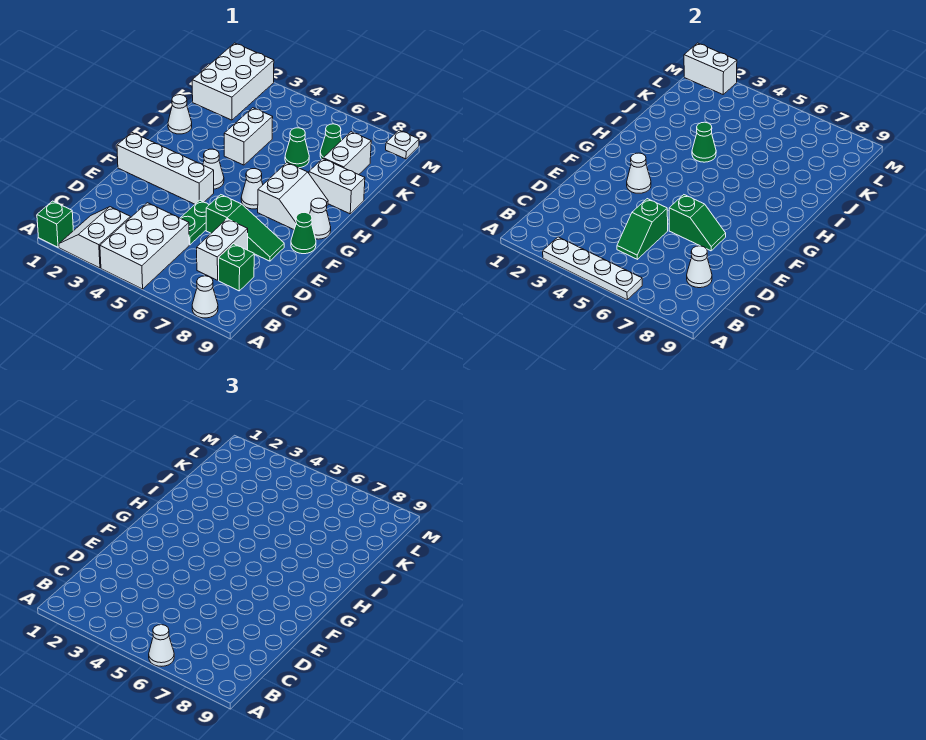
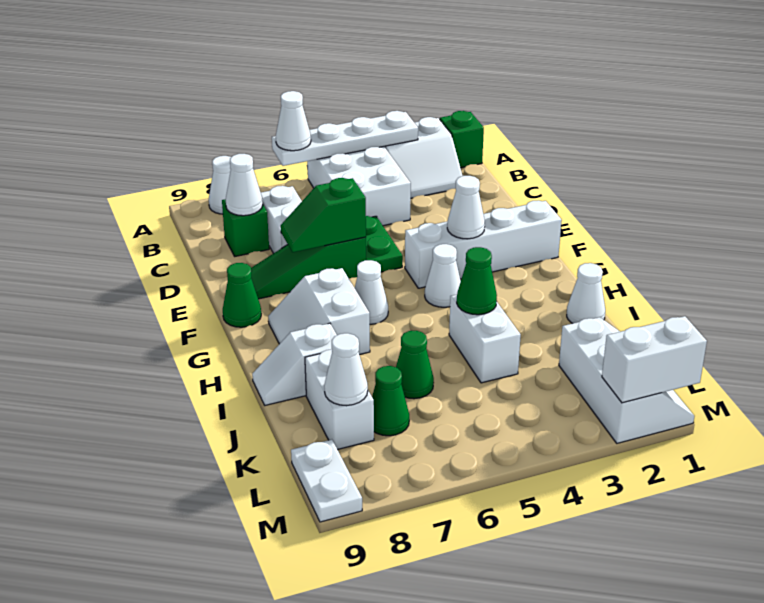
white 2x2 slope [59,207,131,268] -> white 2x2 slope turned to [384,117,462,198]
green 1x2 slope [617,199,668,259] -> none
white 1x1 cone [310,198,331,239] -> white 1x1 cone moved to [324,333,368,406]
white 1x2 brick [309,159,365,214] -> white 1x2 slope [252,323,337,405]
white 2x3 brick [192,43,274,120] -> white 2x3 slope [559,317,694,443]
white 1x1 plate [386,130,419,159] -> white 1x2 plate [291,440,362,522]

